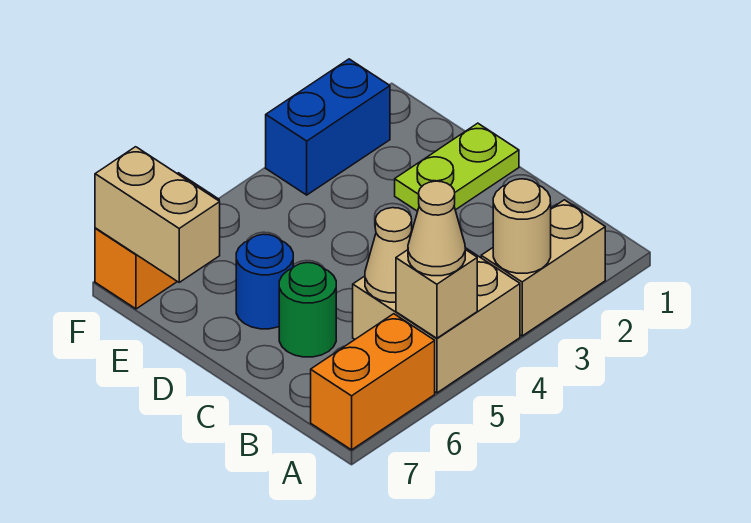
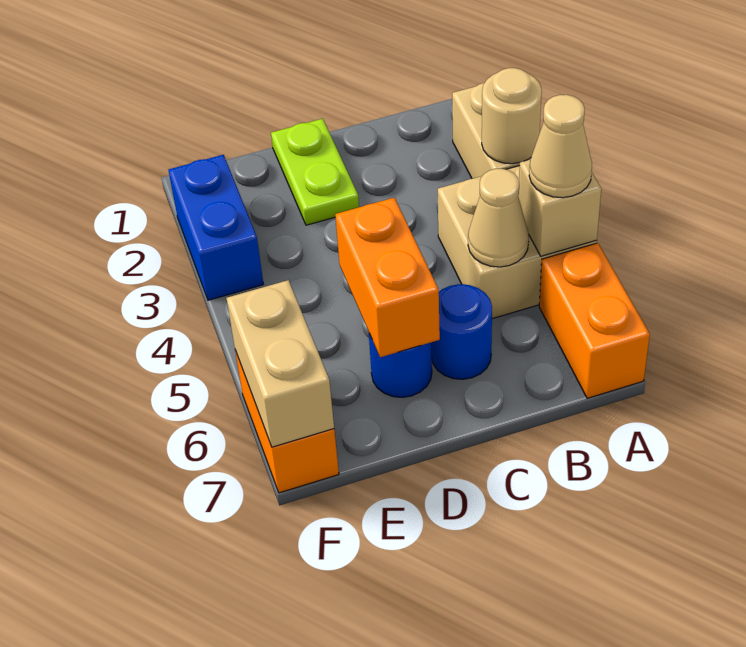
green 1x1 round brick [279,263,336,357] -> blue 1x1 round brick [431,284,492,379]
none -> orange 1x2 brick [335,198,440,357]
tan 1x2 brick [95,147,220,282] -> tan 1x2 brick turned to [227,280,334,447]

